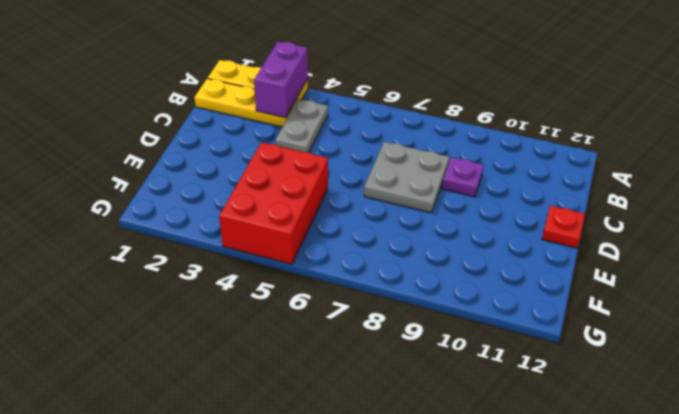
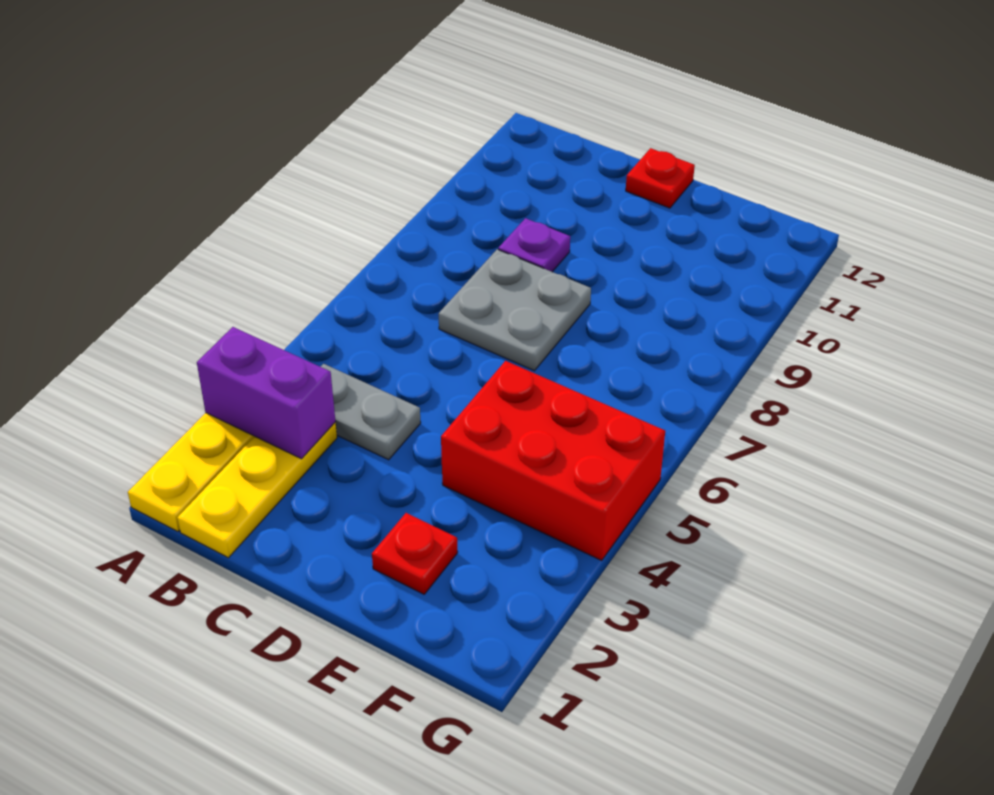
none -> red 1x1 plate [372,513,458,594]

